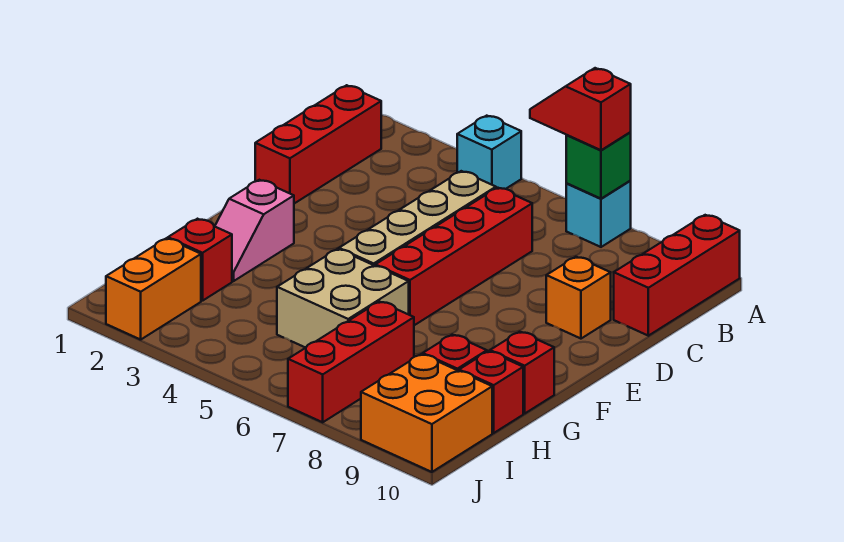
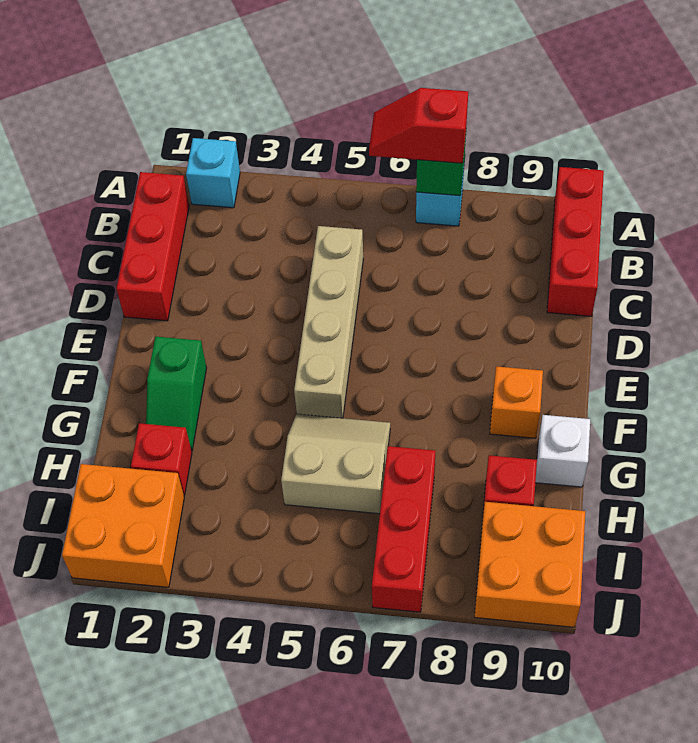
cyan 1x1 brick [457,116,521,189] -> cyan 1x1 brick moved to [186,138,240,208]
red 1x4 brick [375,188,532,325] -> none
orange 1x1 brick [546,257,611,339] -> orange 1x1 brick moved to [490,366,543,438]
pink 1x2 slope [215,180,294,281] -> green 1x2 slope [146,337,207,451]
tan 2x2 brick [277,249,409,348] -> tan 2x2 slope [281,414,390,514]
red 1x1 brick [490,332,554,414] -> white 1x1 brick [535,415,590,487]
red 1x1 brick [459,351,523,433] -> none
orange 1x2 brick [106,238,201,340] -> orange 2x2 brick [62,464,184,587]

